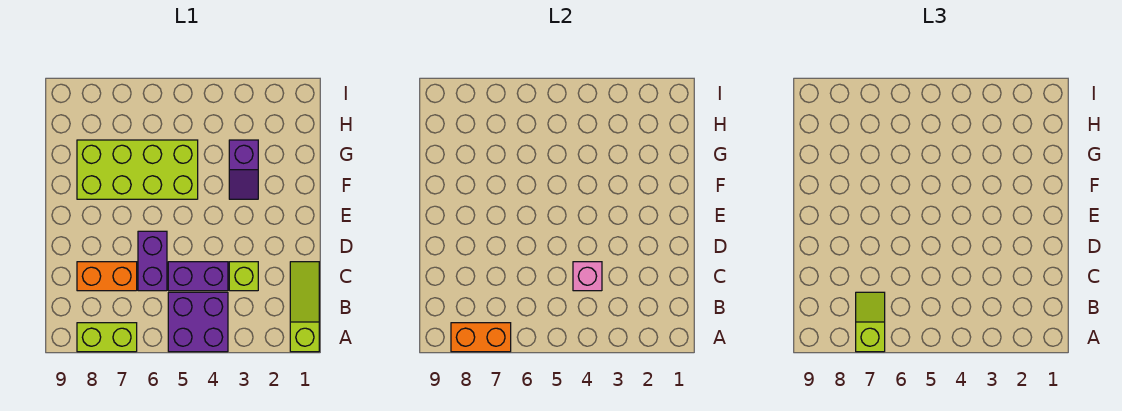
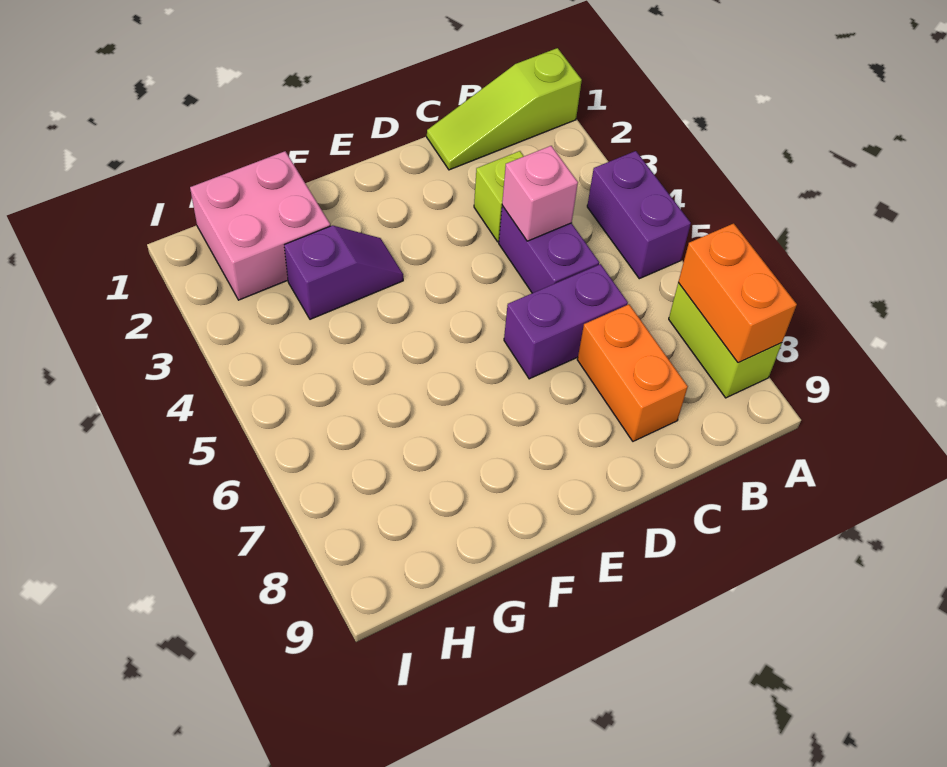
purple 2x2 brick [168,292,228,352] -> purple 1x2 brick [587,151,691,279]
lime 1x2 slope [856,292,885,352] -> none
lime 2x4 brick [77,140,198,199] -> none
none -> pink 2x2 brick [190,151,330,300]

